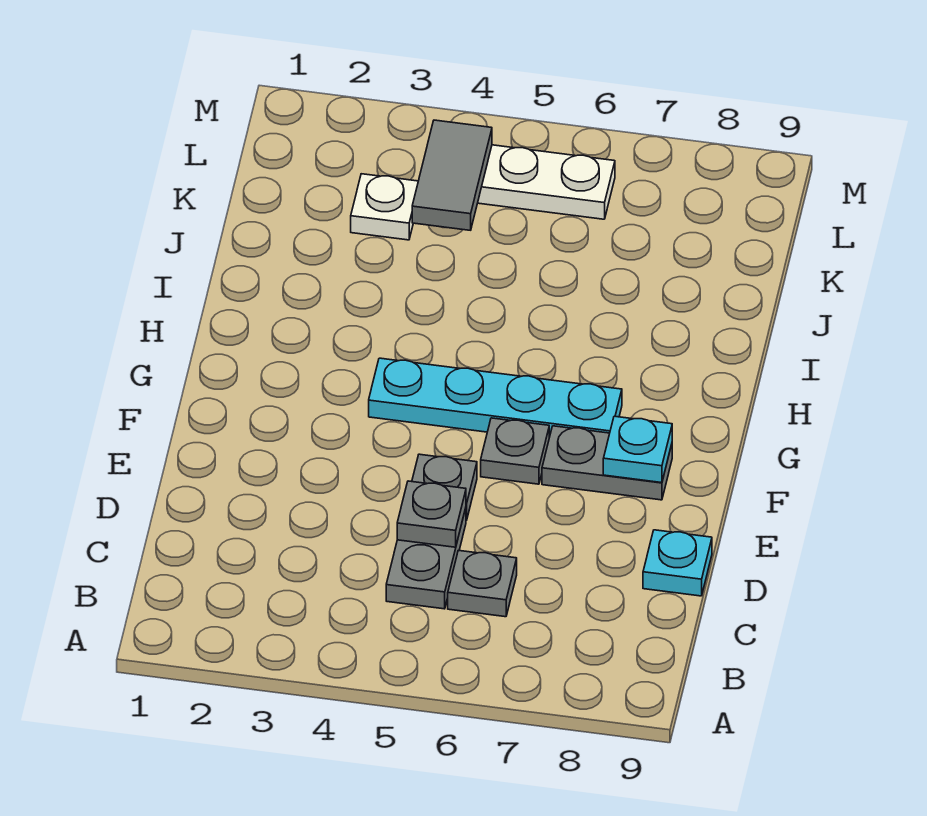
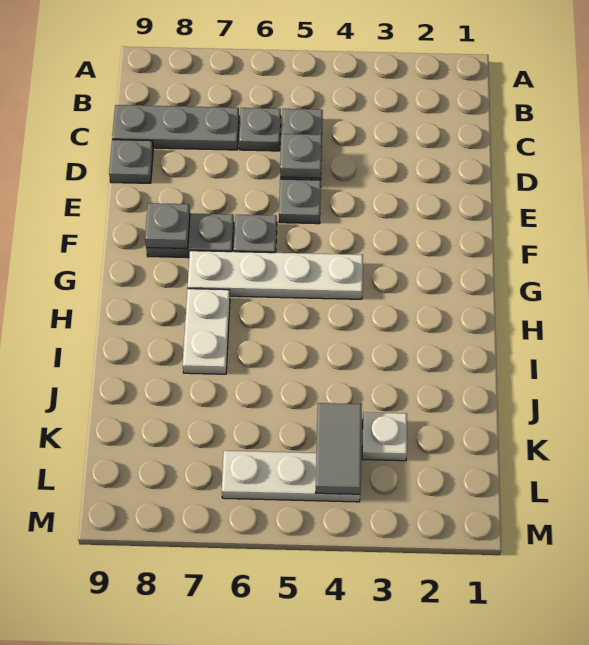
none -> grey 1x3 plate [112,105,239,150]
cyan 1x1 plate [643,530,712,596] -> grey 1x1 plate [109,140,153,183]
cyan 1x1 plate [603,416,672,483] -> grey 1x1 plate [145,203,190,249]
cyan 1x4 plate [369,358,622,437] -> white 1x4 plate [188,251,363,299]
none -> white 1x2 plate [183,289,230,374]

